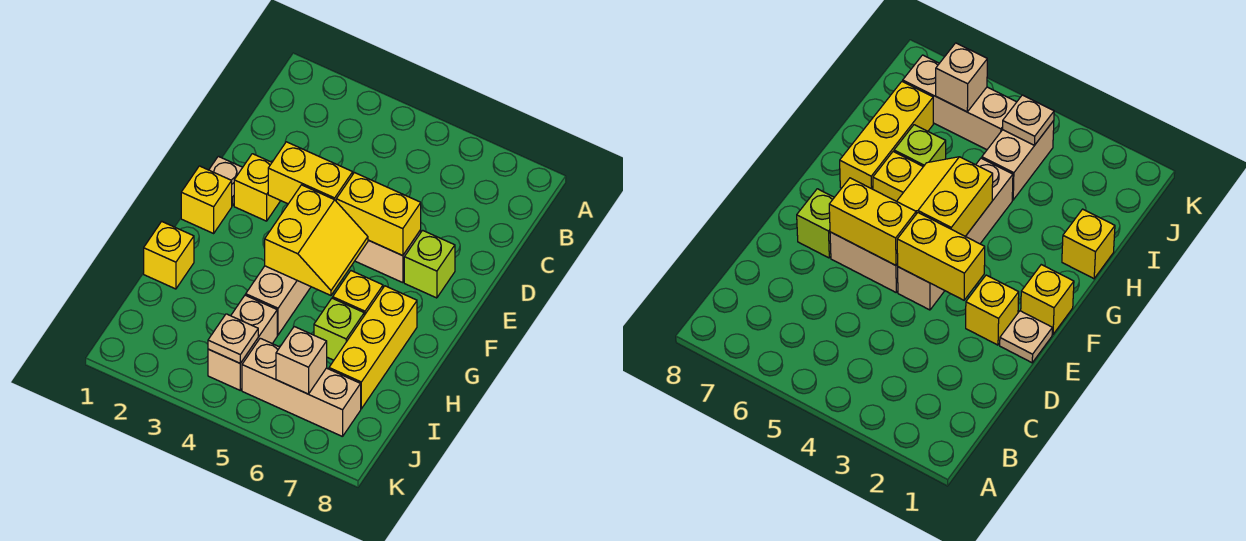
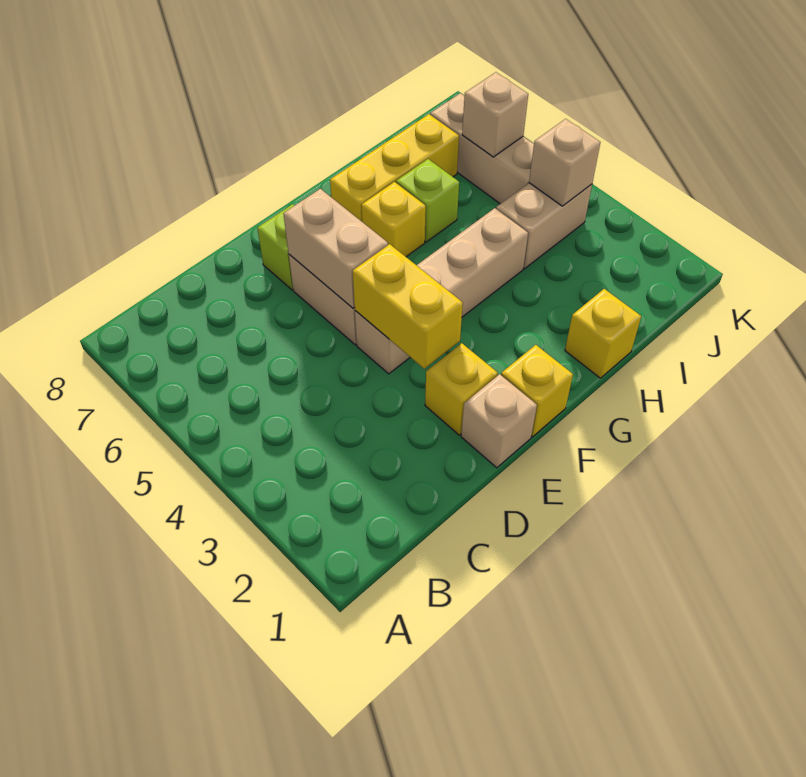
tan 1x1 plate [209,156,243,206] -> tan 1x1 brick [461,374,537,468]
yellow 1x2 brick [336,173,421,256] -> tan 1x2 brick [283,189,388,308]
yellow 2x2 slope [265,185,368,295] -> none
tan 1x1 plate [208,314,258,363] -> tan 1x1 brick [529,119,600,206]

